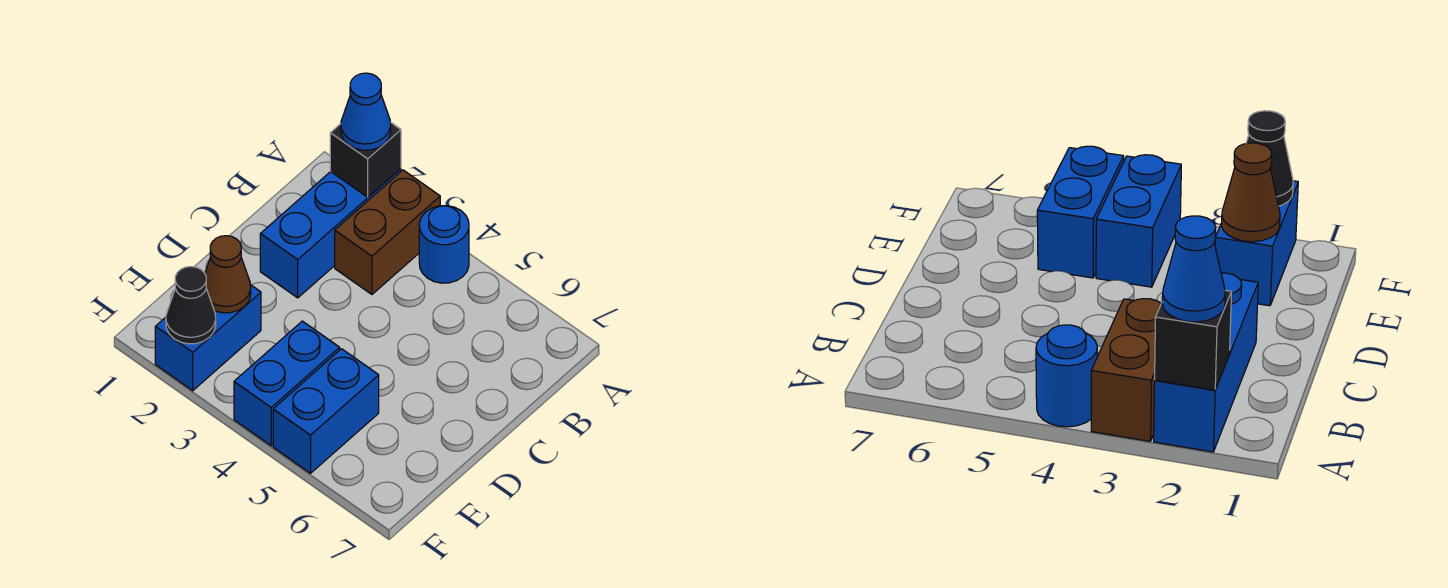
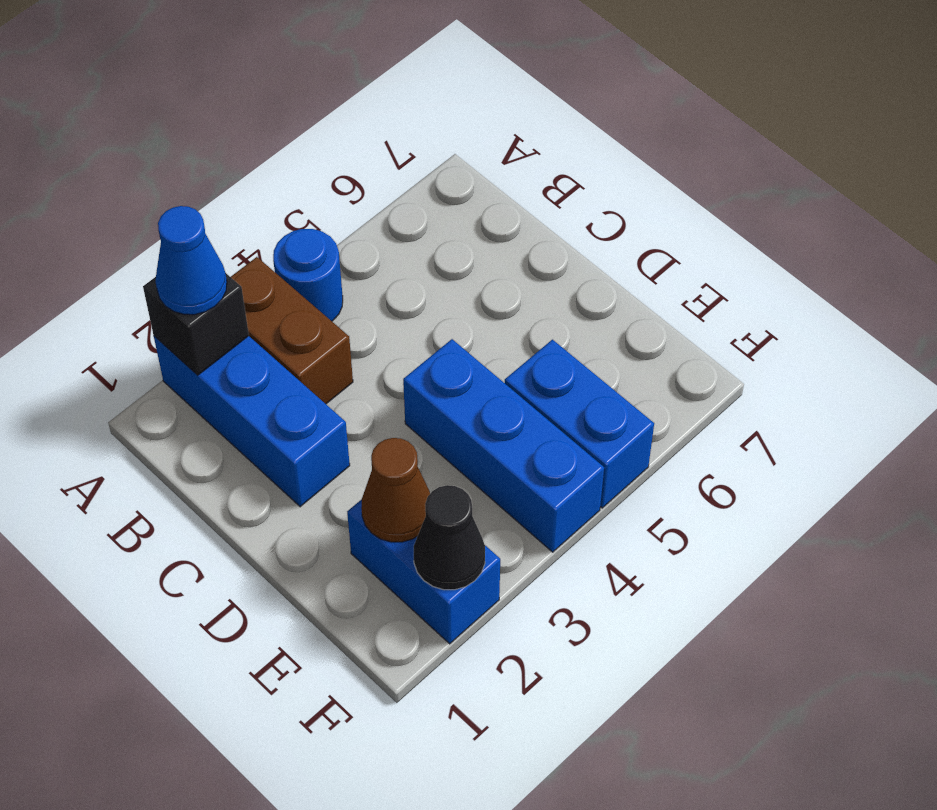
blue 1x2 brick [234,321,340,446] -> blue 1x3 brick [403,339,604,552]

